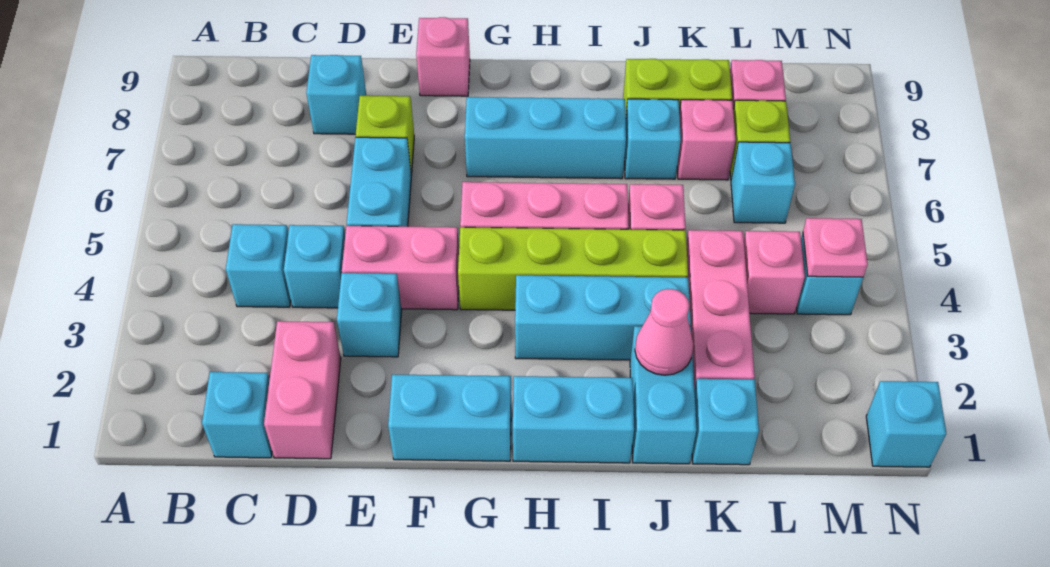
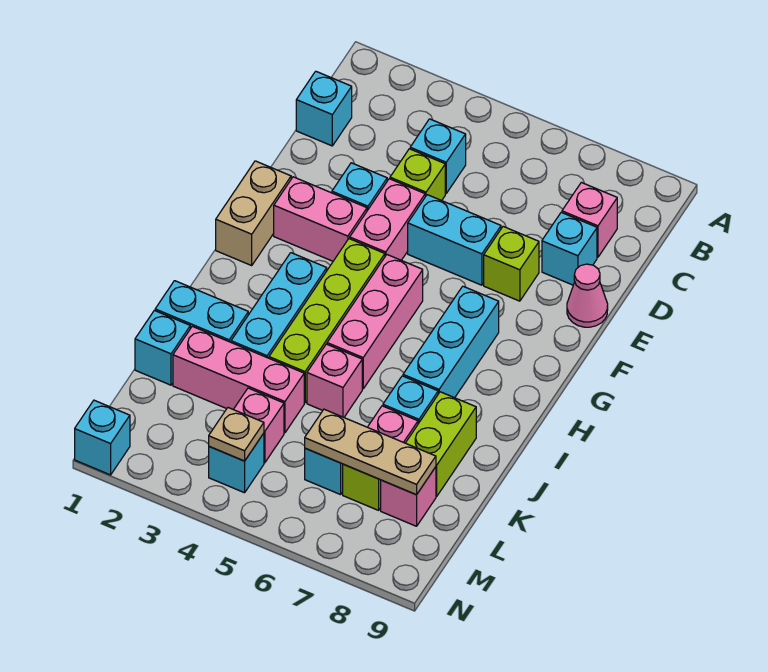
pink 1x2 brick [264,321,341,459] -> pink 1x2 brick moved to [274,177,367,261]
cyan 1x1 brick [284,225,345,308] -> lime 1x1 brick [390,149,445,201]
cyan 1x2 brick [388,375,511,461] -> tan 1x2 brick [216,161,291,265]
pink 1x1 brick [416,17,470,96] -> pink 1x1 brick moved to [562,182,617,257]
cyan 1x2 brick [513,376,634,463] -> none
pink 1x1 cone [635,289,693,375] -> pink 1x1 cone moved to [567,264,608,327]
none -> tan 1x3 plate [305,409,436,495]
pink 1x1 plate [803,218,868,277] -> tan 1x1 plate [209,408,264,461]

